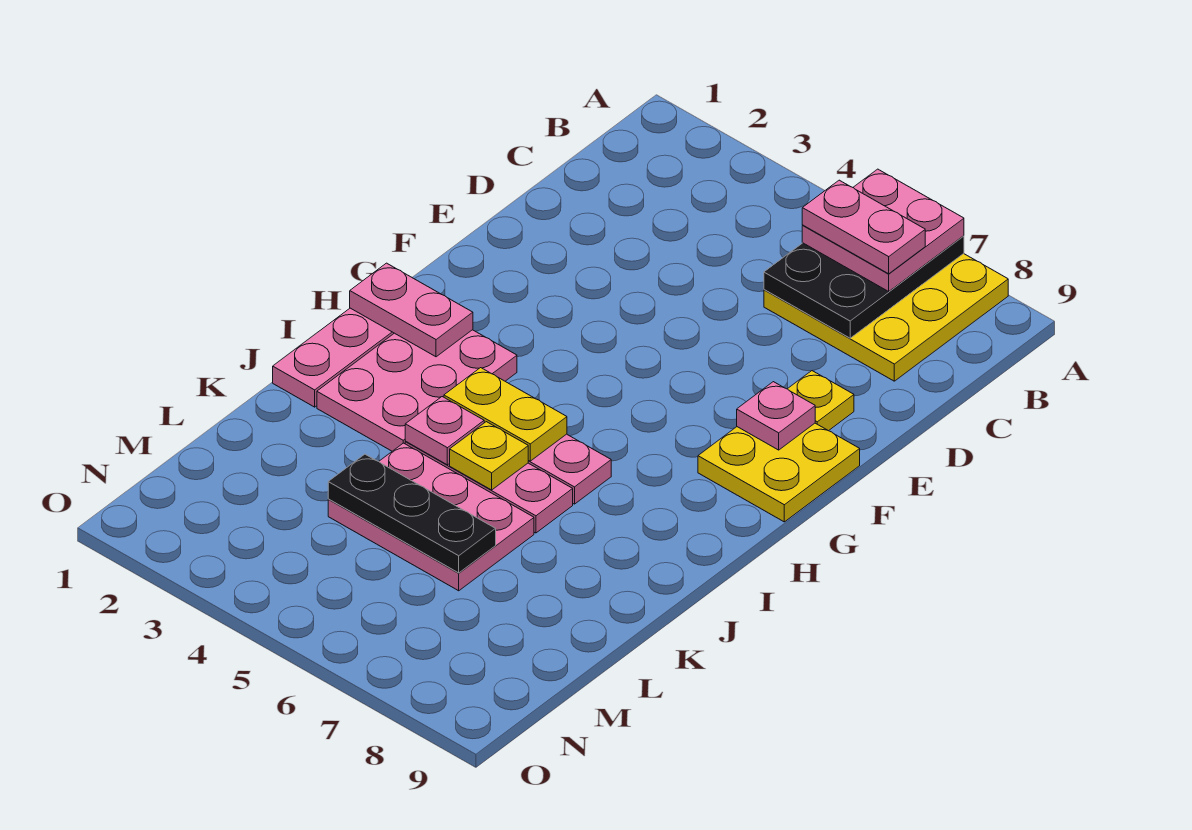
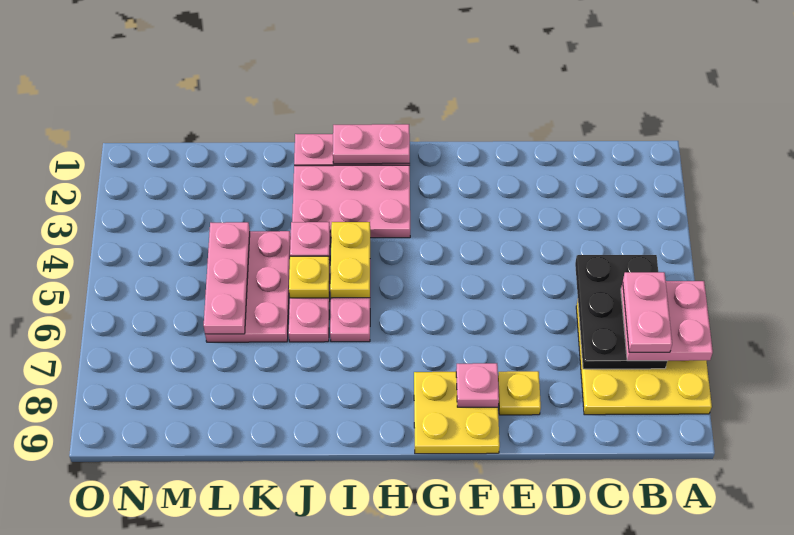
black 2x3 plate [764,236,964,338] -> black 2x3 plate turned to [575,255,667,369]
pink 1x2 plate [350,263,473,357] -> pink 1x2 plate turned to [333,124,410,164]
black 1x3 plate [328,454,496,573] -> pink 1x3 plate [204,222,250,334]

